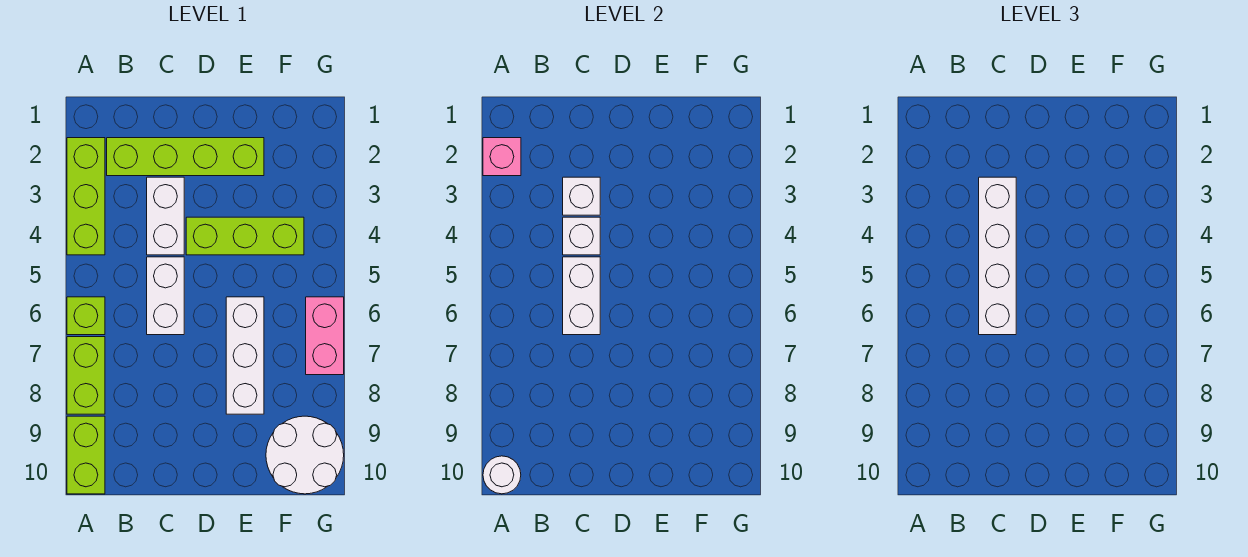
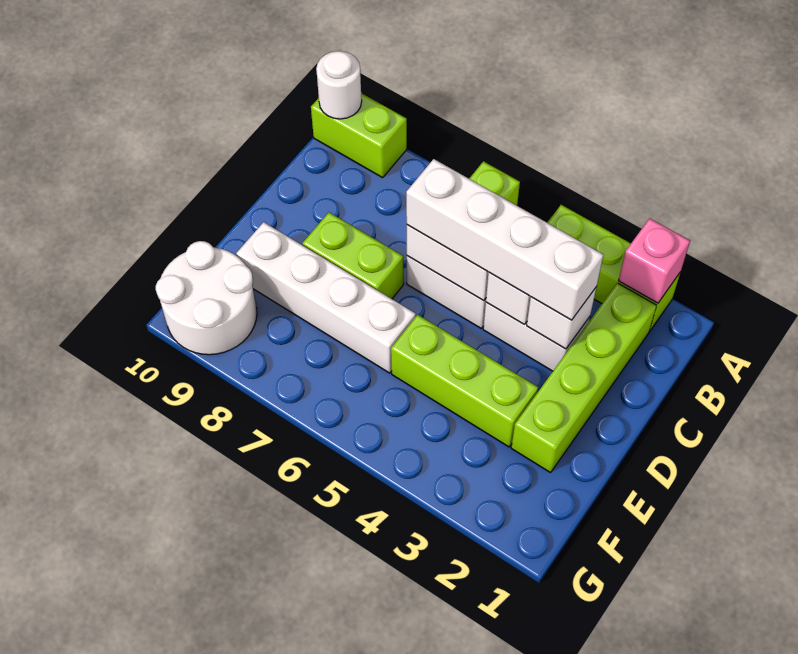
lime 1x2 brick [67,337,105,414] -> lime 1x2 brick moved to [302,212,404,299]
lime 1x3 brick [186,217,304,255] -> lime 1x3 brick turned to [391,315,538,447]
white 1x3 brick [226,297,264,414] -> white 1x4 brick [236,222,416,373]
pink 1x2 brick [306,297,344,375] -> none

